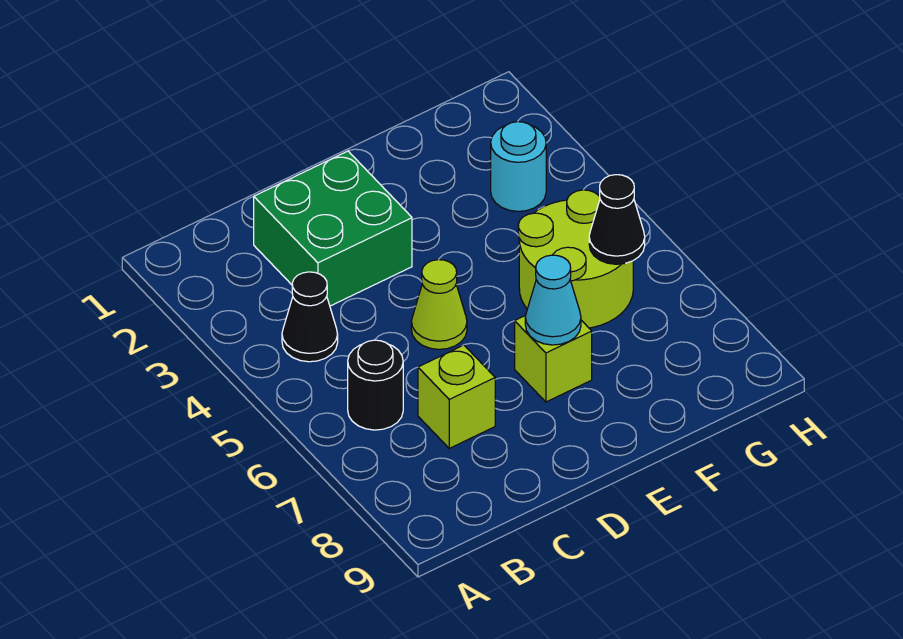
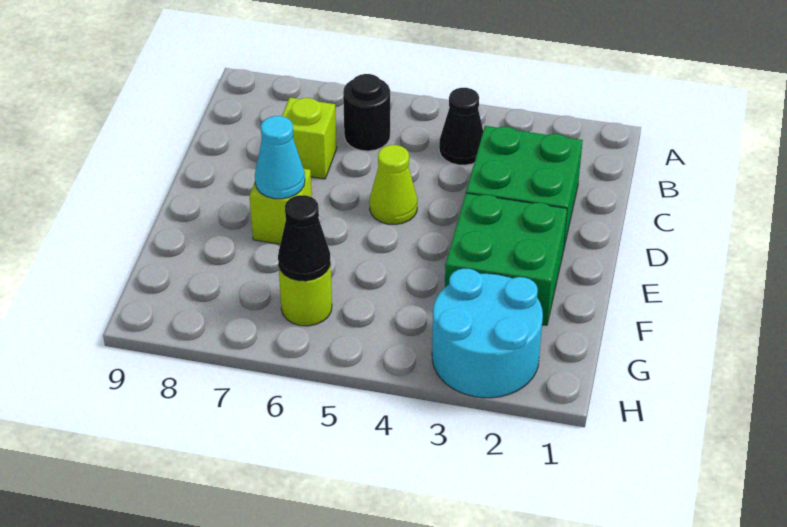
none -> green 2x2 brick [445,193,567,325]
lime 2x2 round brick [518,190,633,328] -> lime 1x1 round brick [279,263,332,326]
cyan 1x1 round brick [491,122,546,211] -> cyan 2x2 round brick [432,268,543,398]

